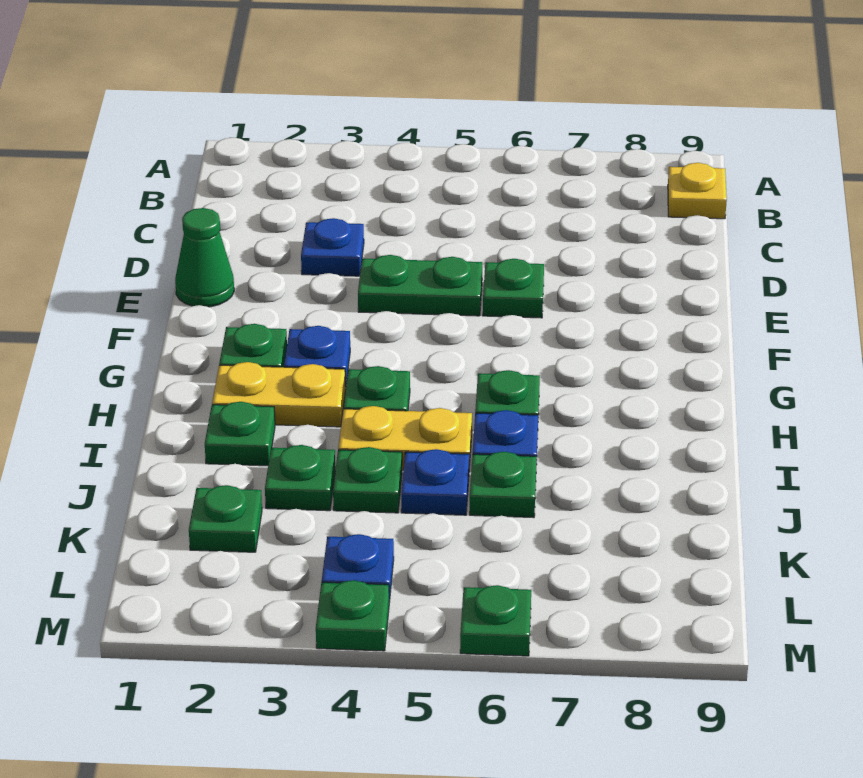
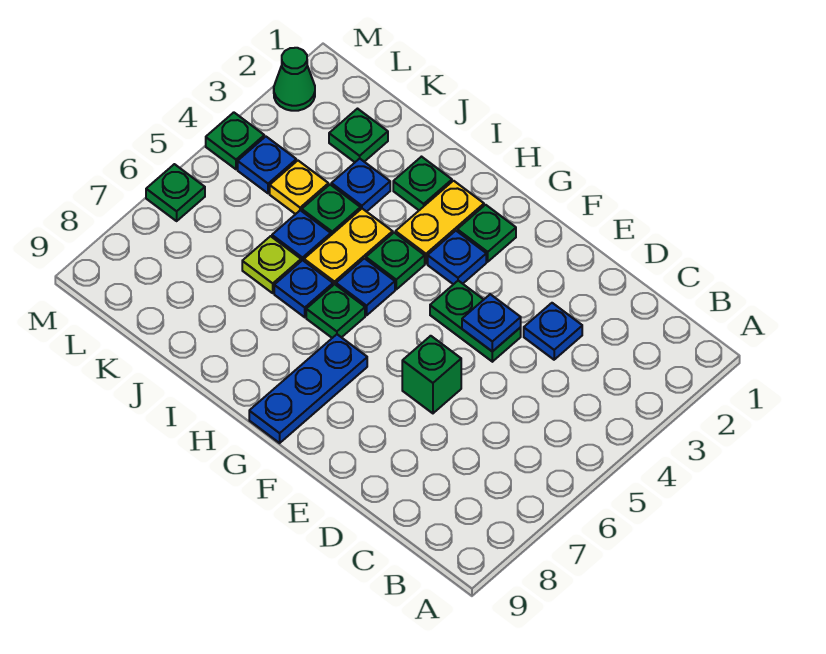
yellow 1x1 plate [668,163,727,219] -> yellow 1x1 plate moved to [270,161,328,214]
green 1x1 cone [175,208,234,307] -> green 1x1 cone moved to [274,48,315,111]
green 1x2 plate [358,255,482,316] -> green 1x2 plate turned to [430,281,521,362]
none -> blue 1x1 plate [462,294,521,352]
green 1x1 plate [483,259,544,318] -> green 1x1 brick [402,336,461,413]
none -> blue 1x3 plate [249,334,367,443]
none -> blue 1x1 plate [336,258,395,315]
green 1x1 plate [265,445,335,511] -> blue 1x1 plate [331,159,390,212]
green 1x1 plate [470,452,537,518] -> lime 1x1 plate [242,236,301,293]

